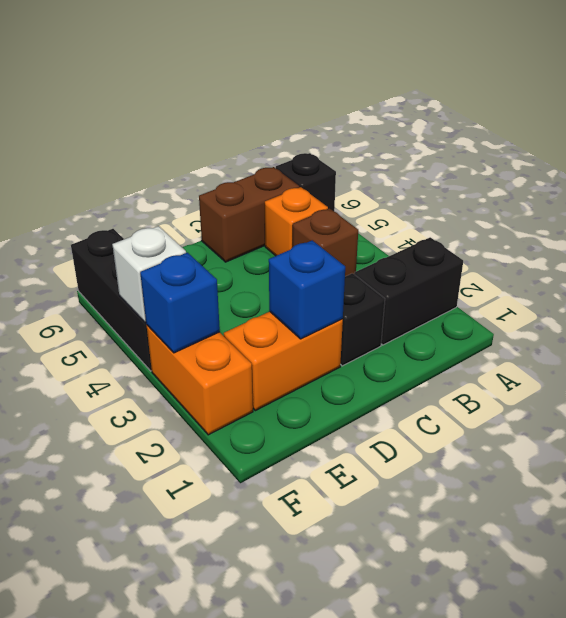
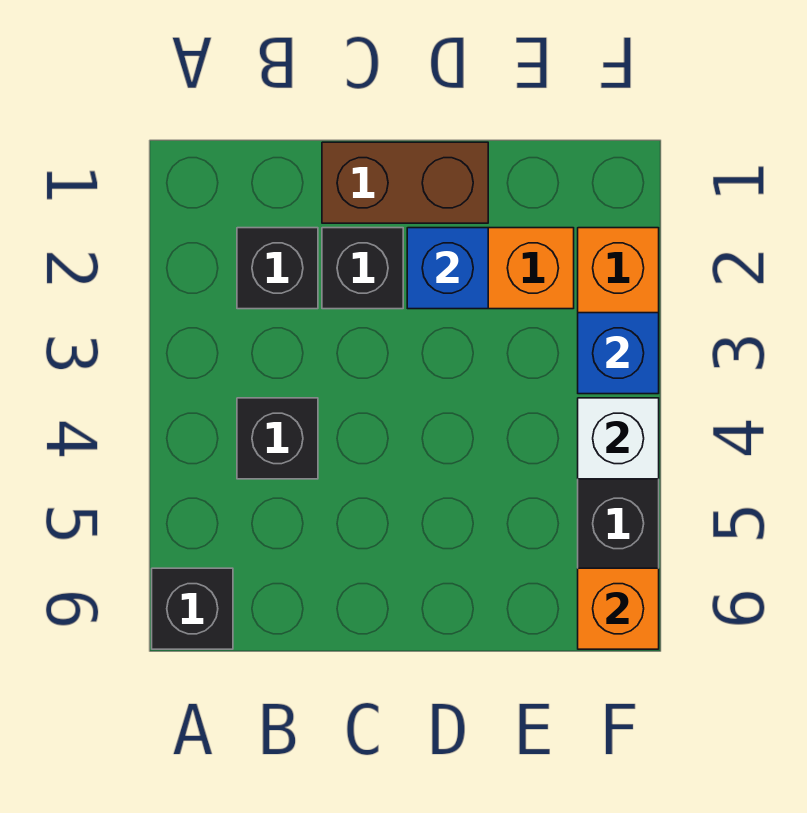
black 1x2 brick [354,237,463,345] -> black 1x1 brick [237,228,318,309]
brown 1x1 brick [293,208,358,276] -> black 1x1 brick [237,398,318,479]
orange 1x1 brick [265,187,328,256] -> orange 1x1 brick moved to [578,568,659,649]
brown 1x2 brick [199,167,299,262] -> brown 1x2 brick moved to [322,142,488,223]

